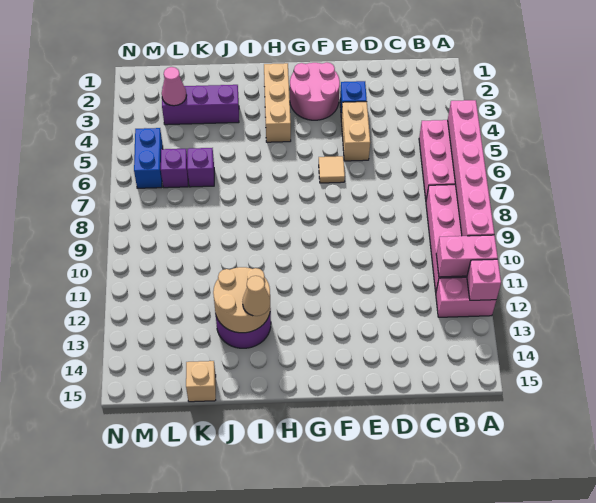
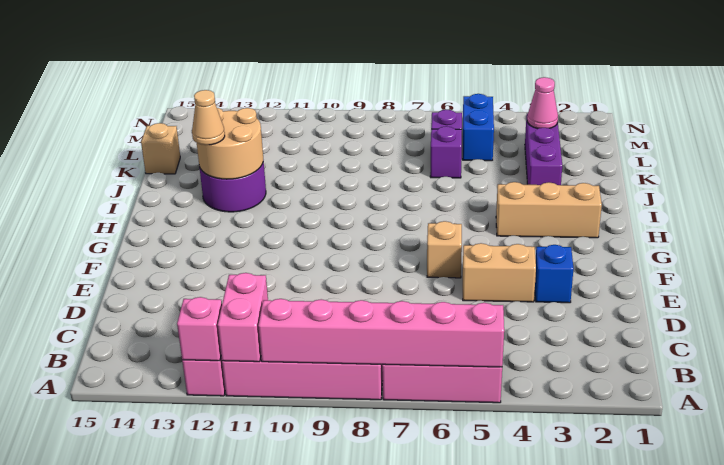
pink 2x2 round brick [290,62,340,120] -> none
tan 1x1 tile [319,156,345,183] -> tan 1x1 brick [427,221,462,278]
blue 1x2 brick [134,128,163,188] -> blue 1x2 brick turned to [463,94,494,161]

